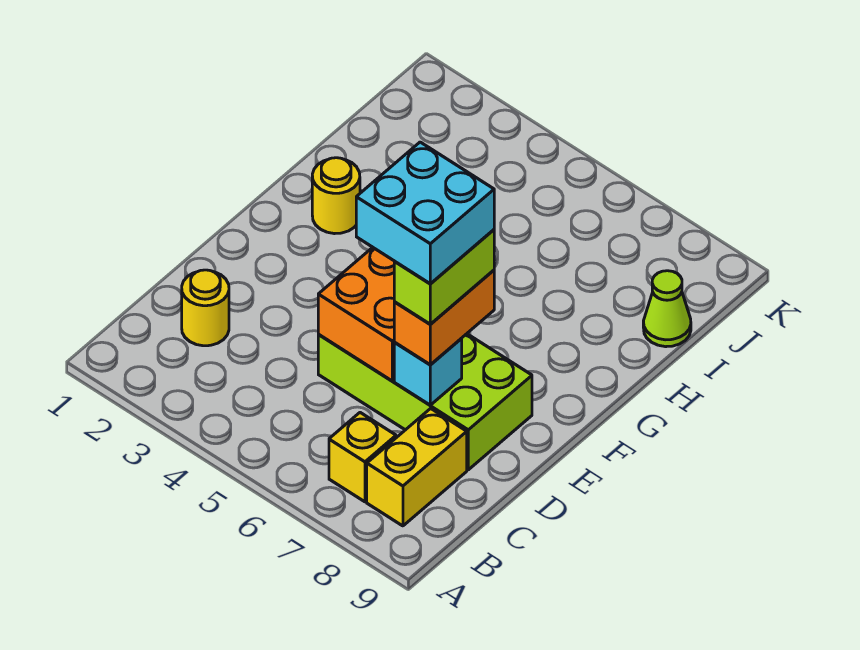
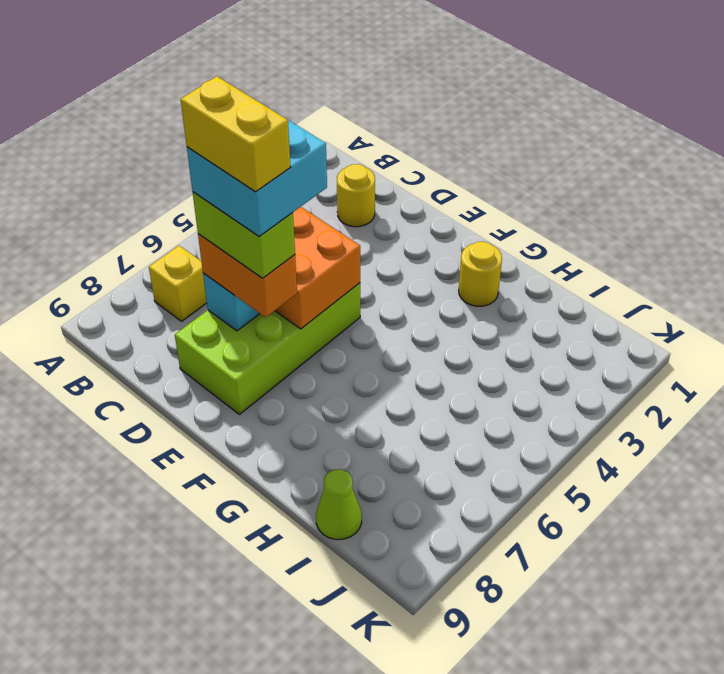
yellow 1x2 brick [367,408,467,526] -> yellow 1x2 brick moved to [181,76,291,192]

